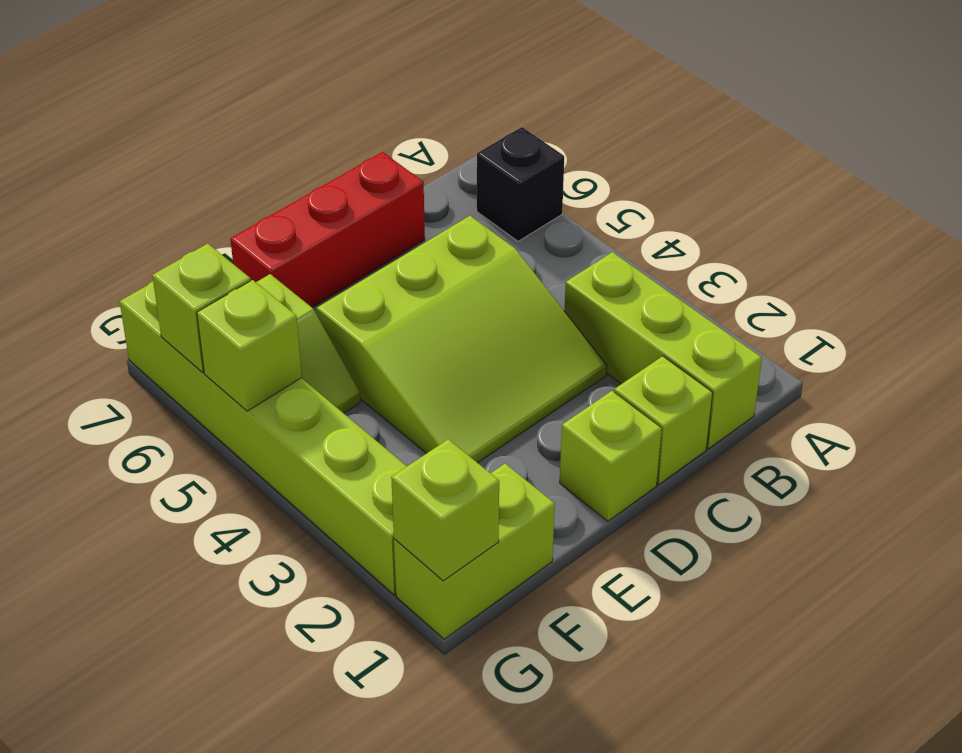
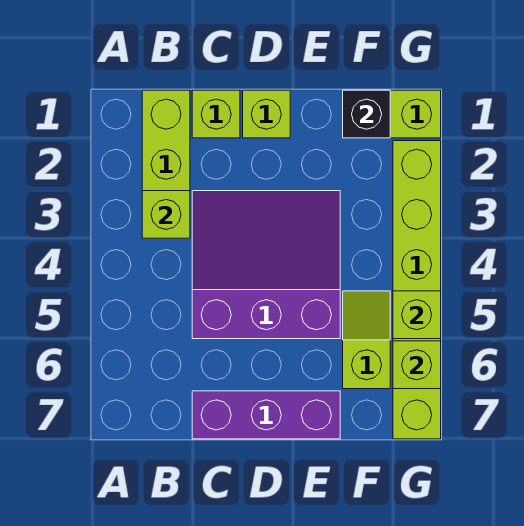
black 1x1 brick [477,127,564,241] -> black 1x1 brick moved to [343,90,390,138]
lime 3x3 slope [317,216,607,463] -> purple 3x3 slope [192,191,340,339]
red 1x3 brick [231,152,425,308] -> purple 1x3 brick [192,391,340,439]
lime 1x1 brick [391,439,499,581] -> lime 1x1 brick moved to [142,191,190,238]

